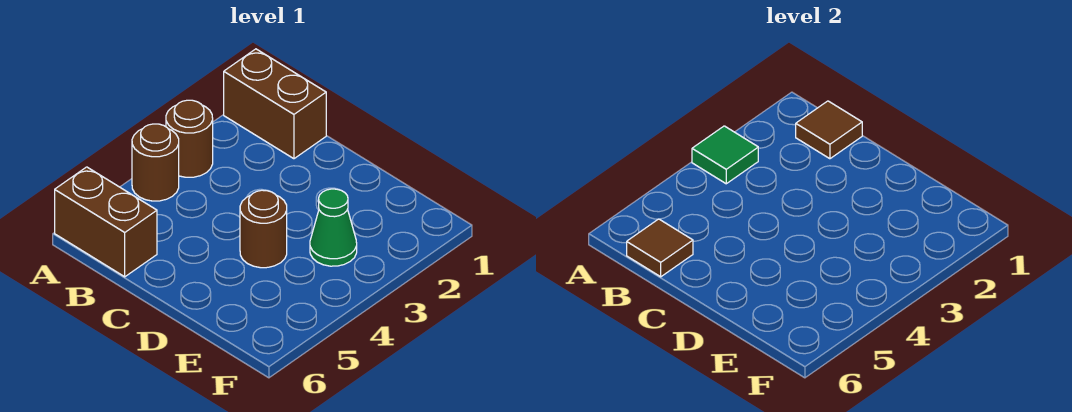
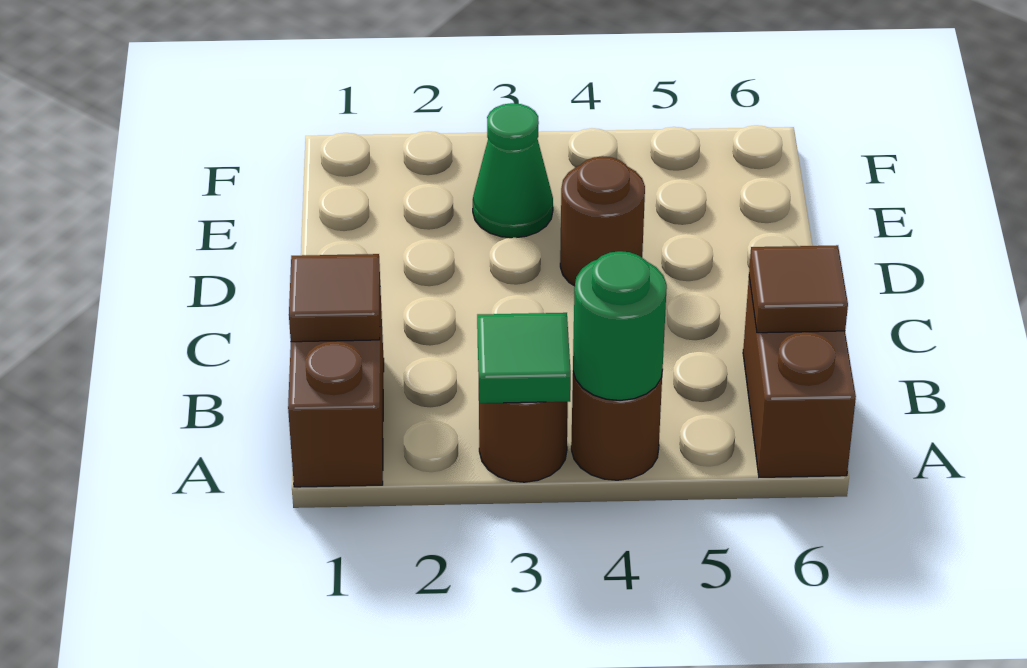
none -> green 1x1 round brick [573,251,667,400]

